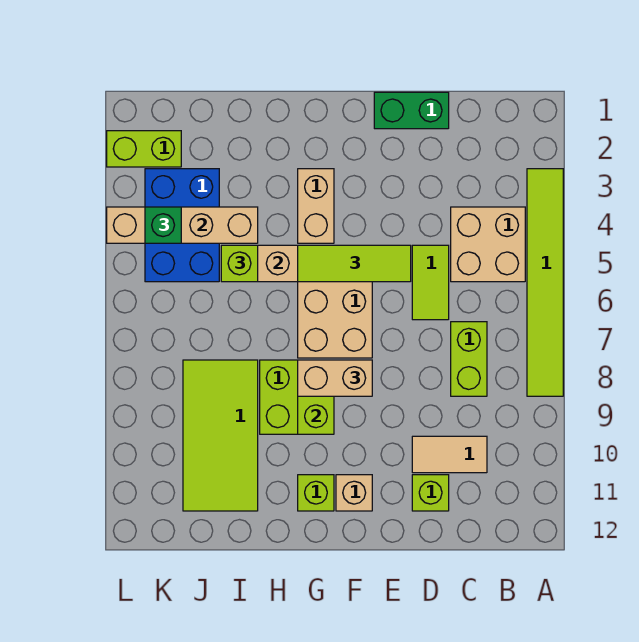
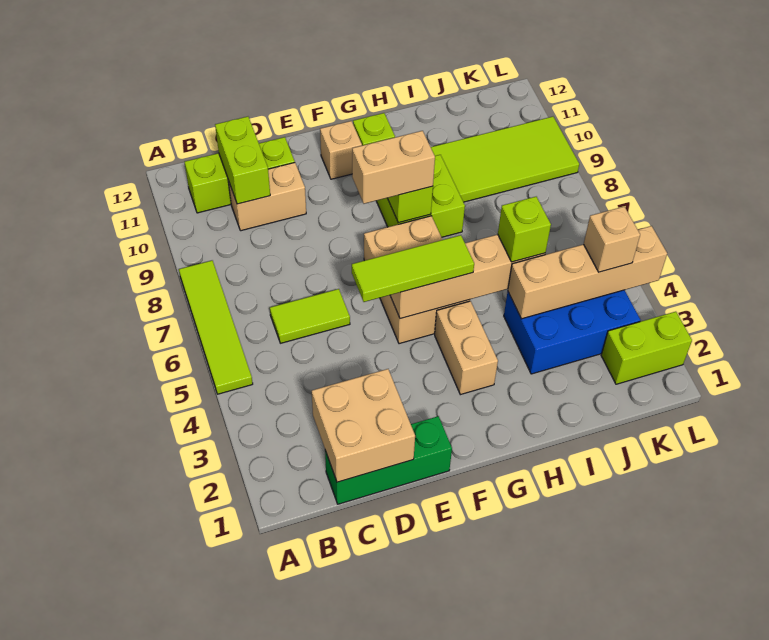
lime 1x6 tile [527,169,563,396] -> lime 1x4 tile [179,261,253,394]
tan 2x2 brick [451,207,525,282] -> tan 2x2 brick moved to [312,369,415,482]
lime 1x2 brick [451,322,487,396] -> lime 1x2 brick moved to [215,117,270,204]
tan 1x2 tile [412,436,487,473] -> tan 1x2 brick [228,163,306,231]
green 1x2 brick [374,92,449,129] -> green 1x3 brick [325,416,452,504]
lime 1x2 tile [412,245,449,320] -> lime 1x2 tile turned to [270,289,350,343]
lime 1x1 brick [412,475,449,511] -> lime 1x3 brick [185,137,295,213]
lime 2x4 tile [183,360,258,511] -> lime 2x4 tile turned to [431,117,579,202]
blue 2x3 brick [145,169,219,282] -> blue 2x3 brick turned to [504,290,640,374]
green 1x1 brick [145,207,181,243] -> tan 1x1 brick [584,207,640,272]

